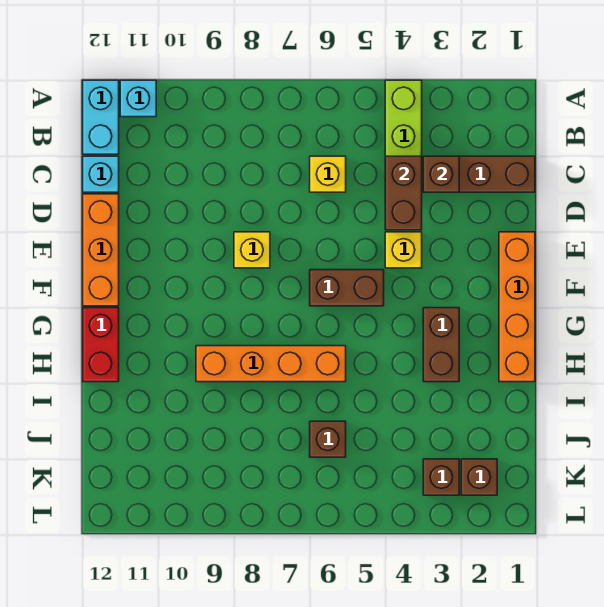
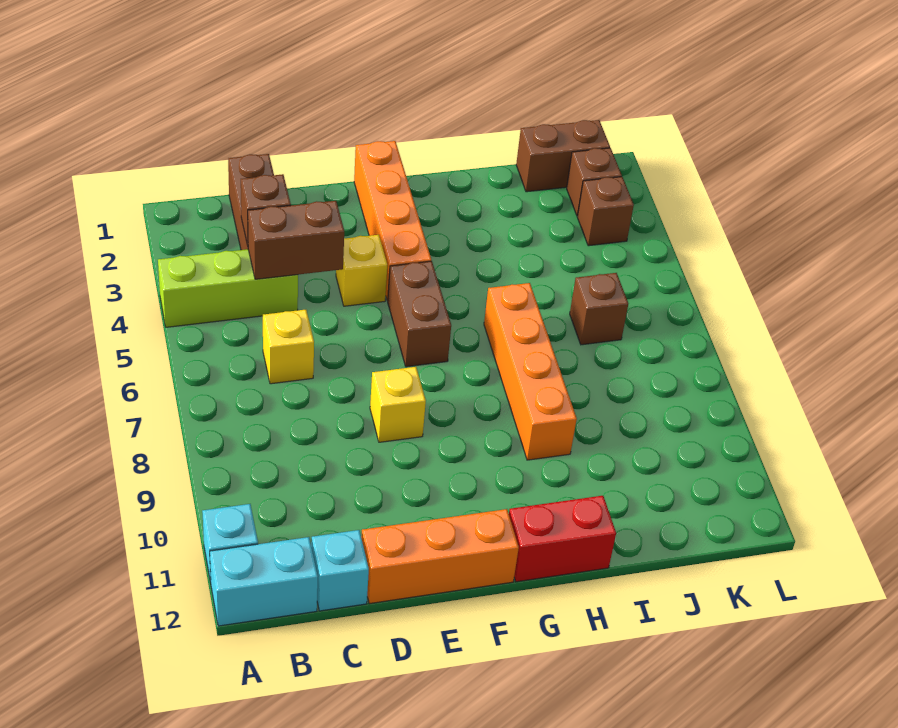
orange 1x4 brick [499,232,535,382] -> orange 1x4 brick turned to [354,141,431,301]
brown 1x2 brick [423,308,459,382] -> brown 1x2 brick moved to [516,120,610,192]

